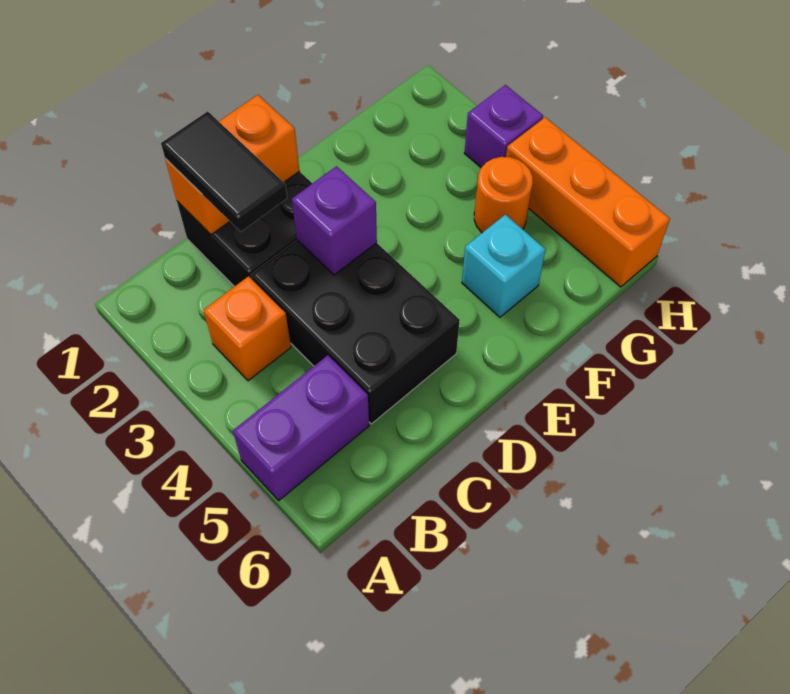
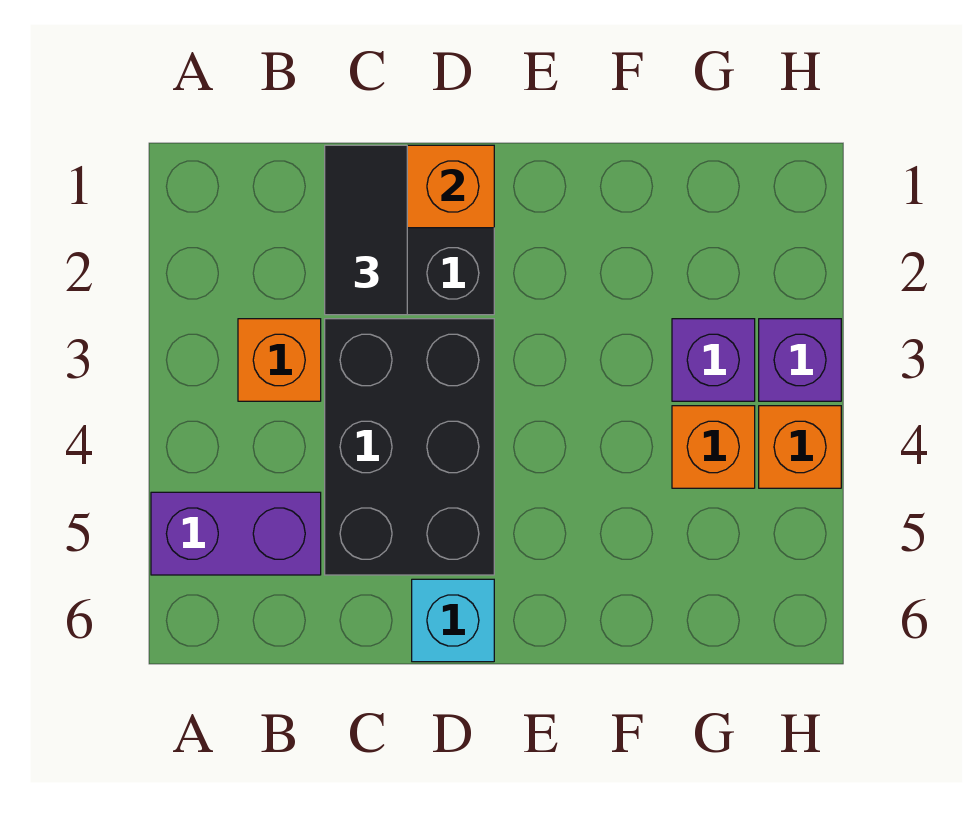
purple 1x1 brick [292,166,377,275] -> purple 1x1 brick moved to [672,319,755,401]
cyan 1x1 brick [462,215,546,317] -> cyan 1x1 brick moved to [412,579,494,662]
orange 1x1 round brick [474,157,533,233] -> orange 1x1 brick [672,406,755,488]
orange 1x3 brick [506,117,670,287] -> orange 1x1 brick [759,406,841,488]

